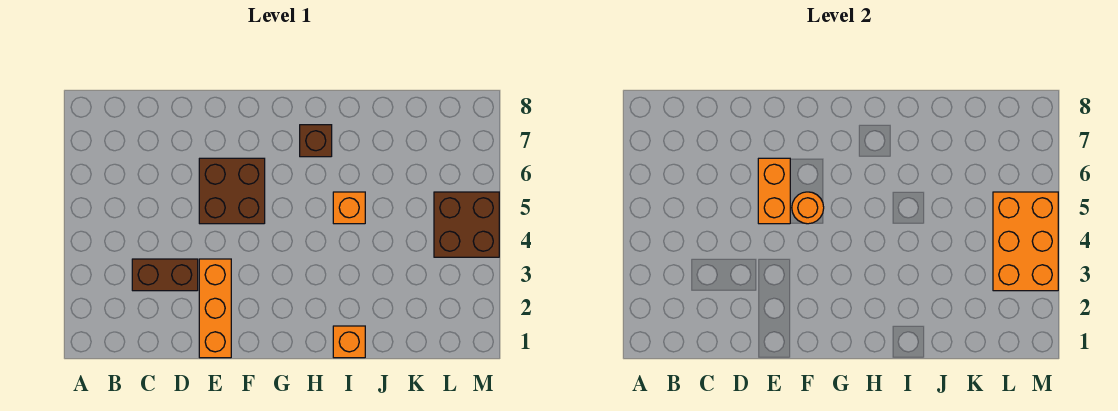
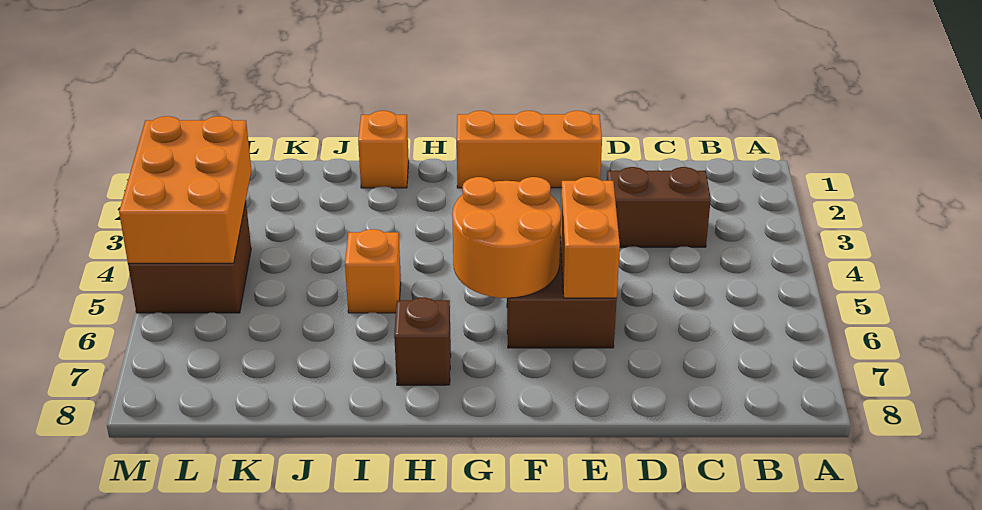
orange 1x3 brick [199,259,231,358] -> orange 1x3 brick turned to [457,111,602,188]
orange 1x1 round brick [792,192,824,224] -> orange 2x2 round brick [452,177,561,298]

